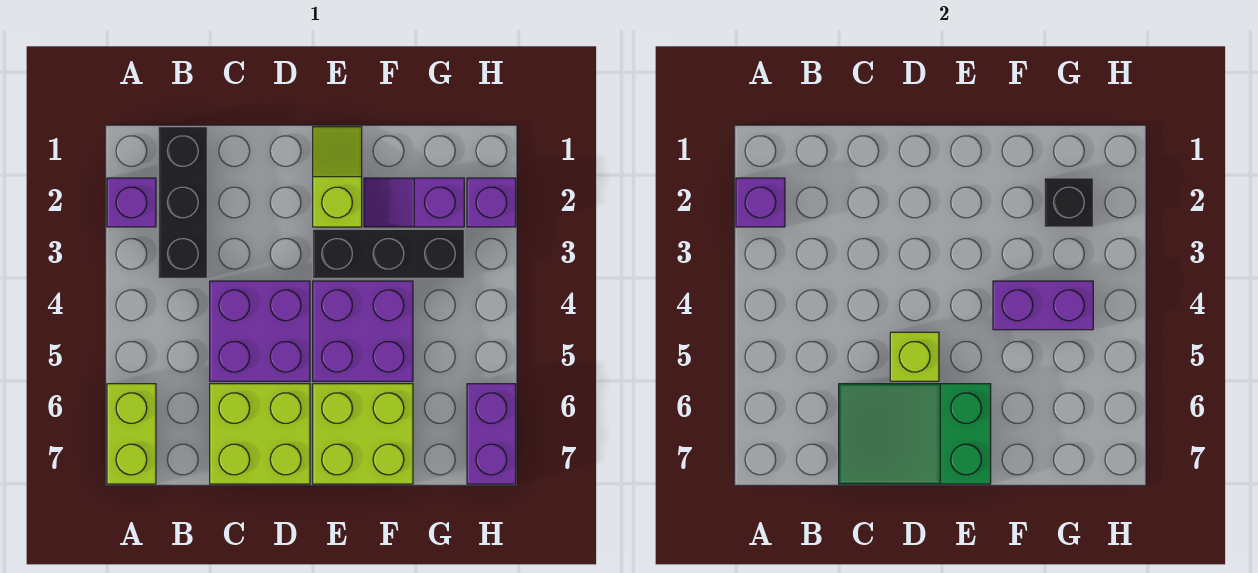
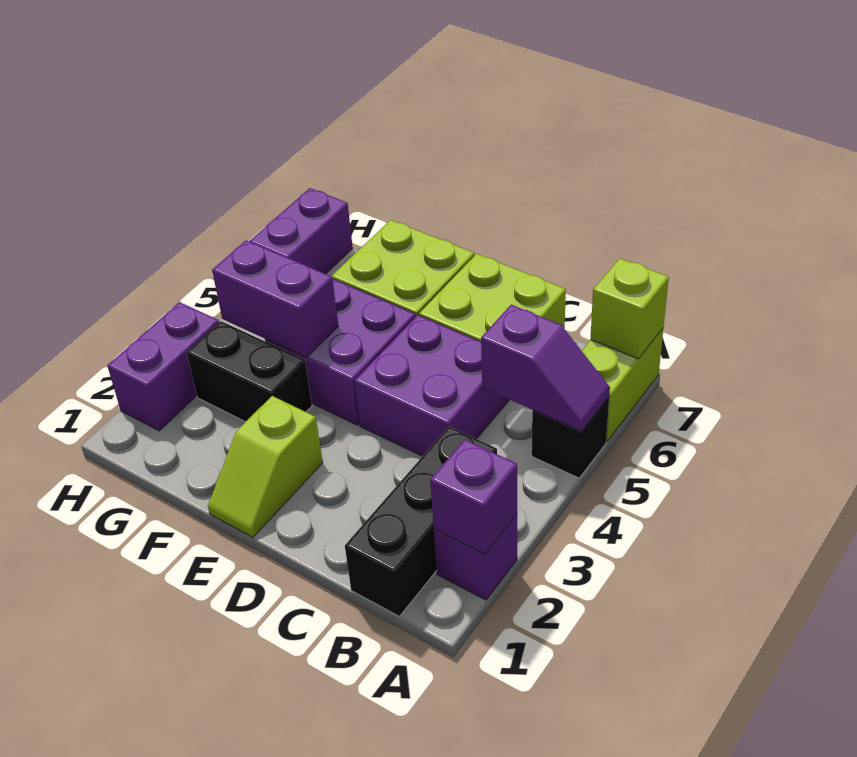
green 2x3 slope [839,384,991,484] -> none
lime 1x1 brick [890,332,939,381] -> lime 1x1 brick moved to [591,258,669,359]
black 1x3 brick [313,229,464,278] -> black 1x2 brick [187,321,312,422]
purple 1x2 slope [364,178,464,227] -> purple 1x2 slope moved to [481,305,610,431]
black 1x1 brick [1044,178,1093,227] -> black 1x1 brick moved to [532,397,609,478]
purple 1x1 brick [467,178,516,227] -> purple 1x2 brick [107,302,219,431]

